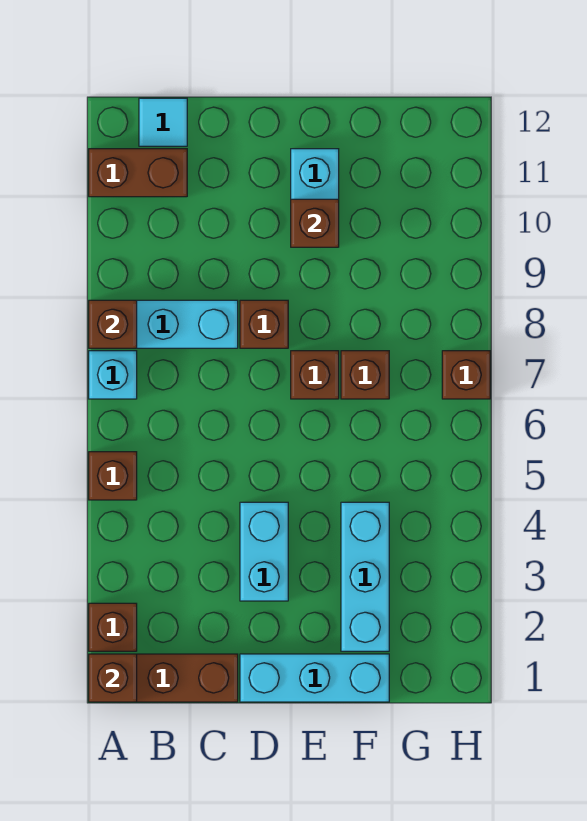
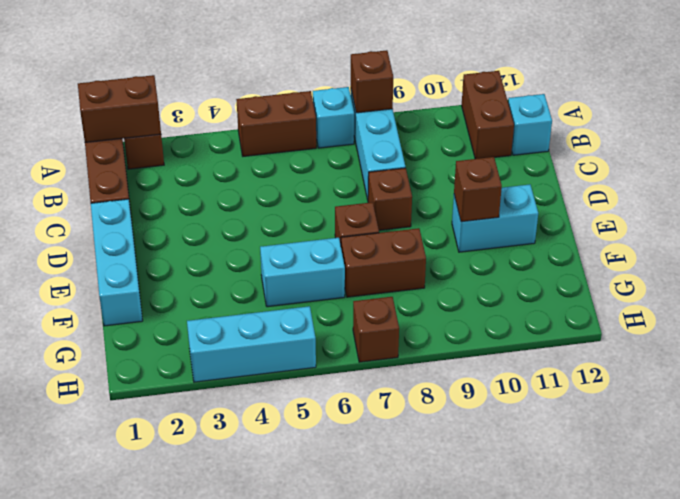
brown 1x1 brick [89,654,137,702] -> brown 1x2 brick [78,75,161,142]
brown 1x1 brick [89,452,137,500] -> brown 1x2 brick [236,91,316,156]
cyan 1x1 tile [139,98,187,146] -> cyan 1x1 brick [508,94,552,155]
cyan 1x2 brick [240,502,288,601] -> cyan 1x2 brick moved to [260,238,345,307]
cyan 1x3 brick [341,502,389,651] -> cyan 1x3 brick moved to [187,306,316,382]
brown 1x1 brick [341,351,389,399] -> brown 1x2 brick [341,228,426,297]

